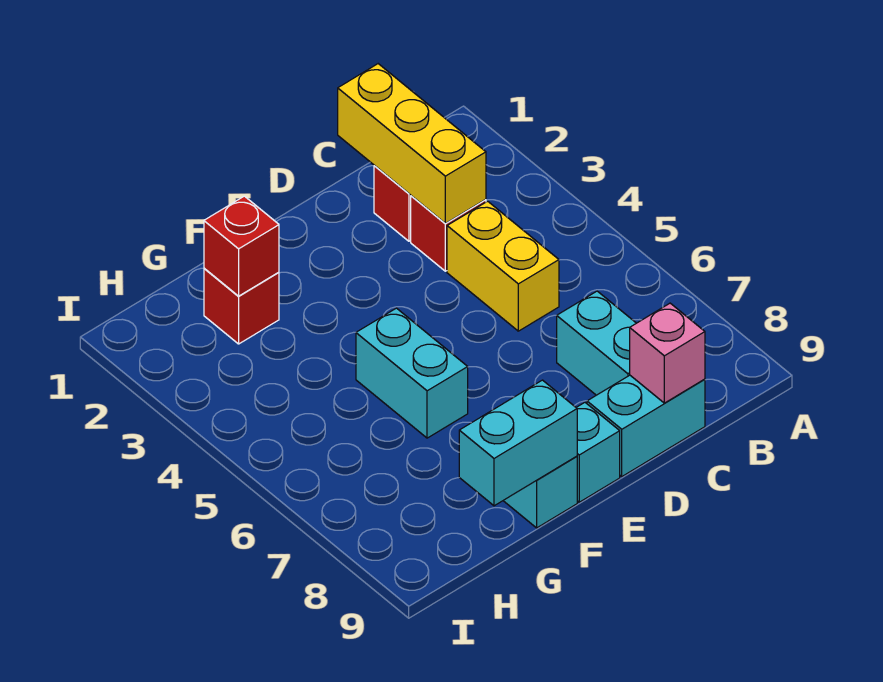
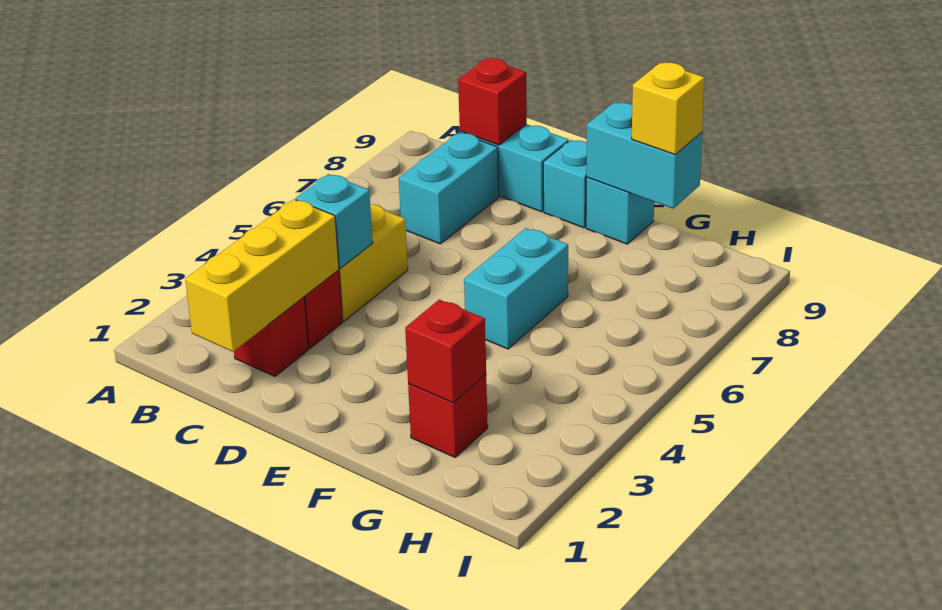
none -> cyan 1x1 brick [296,174,373,268]
pink 1x1 brick [630,303,705,403] -> red 1x1 brick [458,58,527,145]
none -> yellow 1x1 brick [632,63,704,155]

